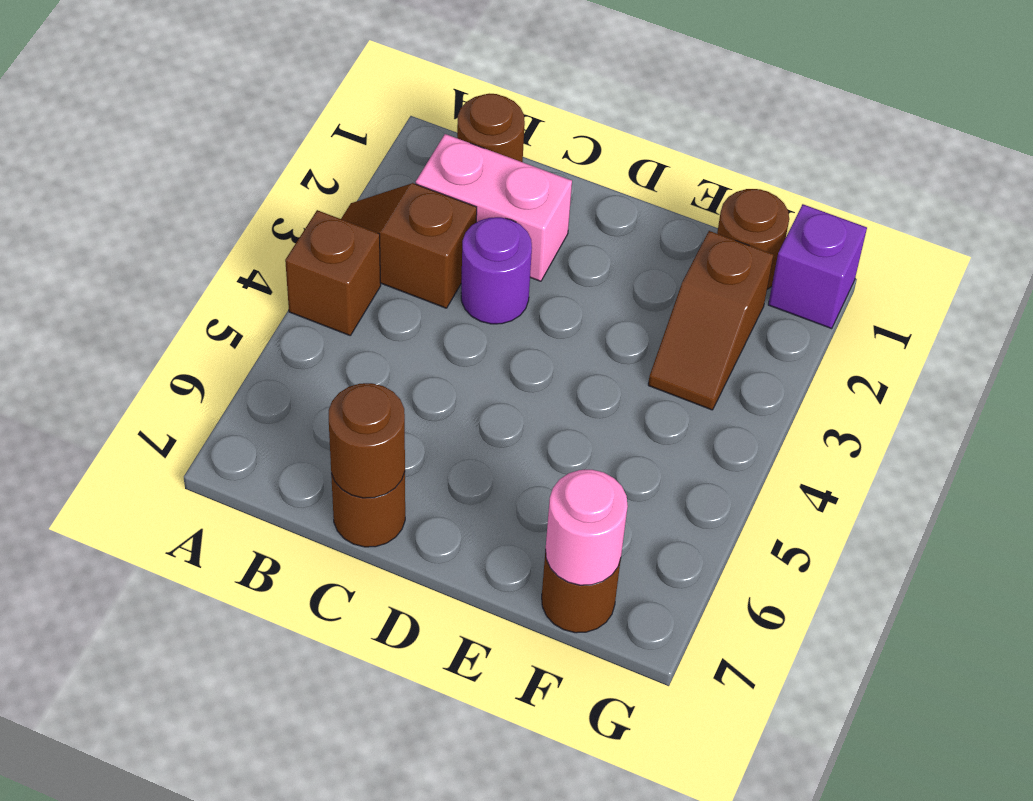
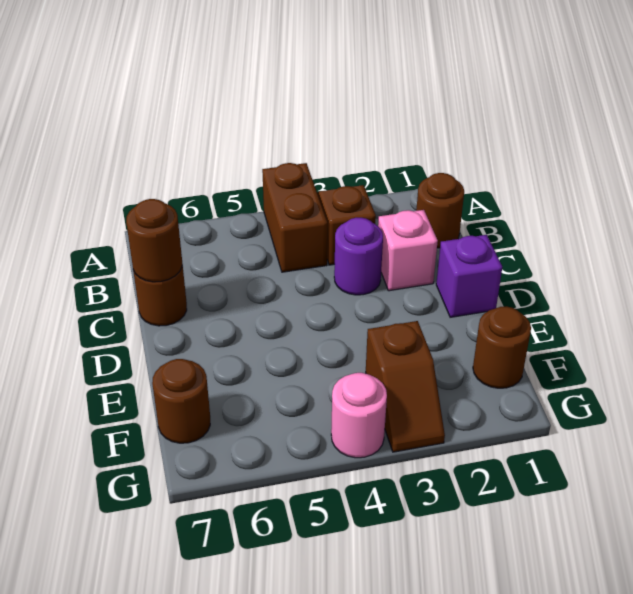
brown 1x1 brick [285,210,381,335] -> brown 1x2 brick [262,163,327,272]
pink 1x2 brick [416,134,572,281] -> pink 1x1 brick [378,210,438,291]
brown 1x2 slope [648,231,773,410] -> brown 1x2 slope turned to [366,321,445,452]
pink 1x1 round brick [546,470,628,585] -> pink 1x1 round brick moved to [331,373,387,458]
purple 1x1 brick [768,204,867,329] -> purple 1x1 brick moved to [436,235,502,317]

